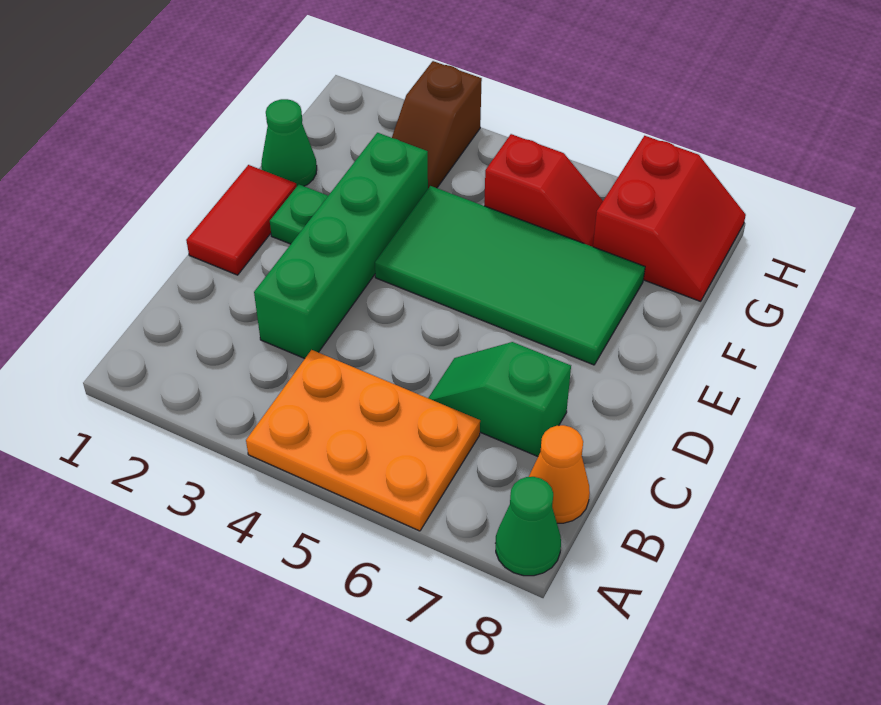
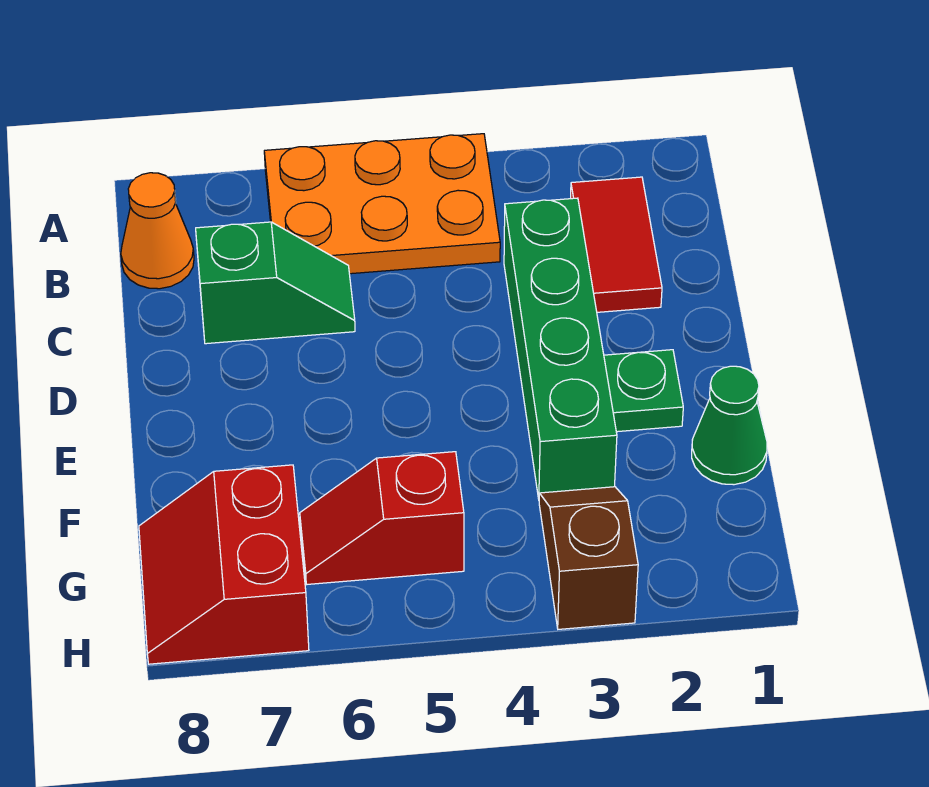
green 1x1 cone [496,477,561,576] -> none
red 1x2 tile [186,165,297,275] -> red 1x2 tile moved to [571,177,662,312]
green 2x4 tile [375,186,645,365] -> none

